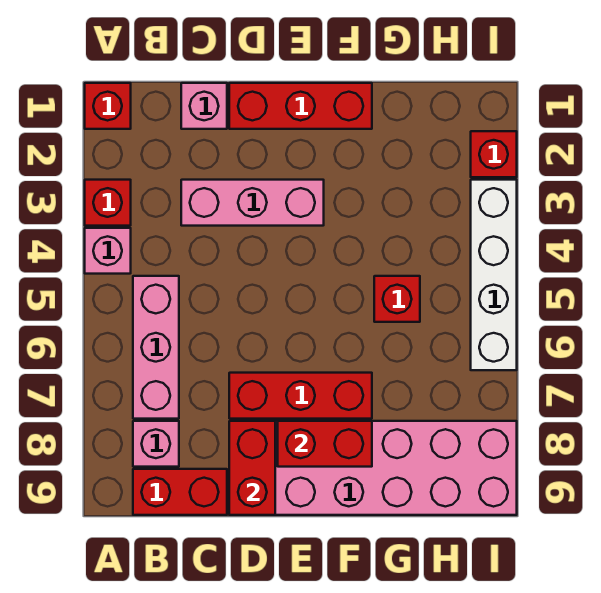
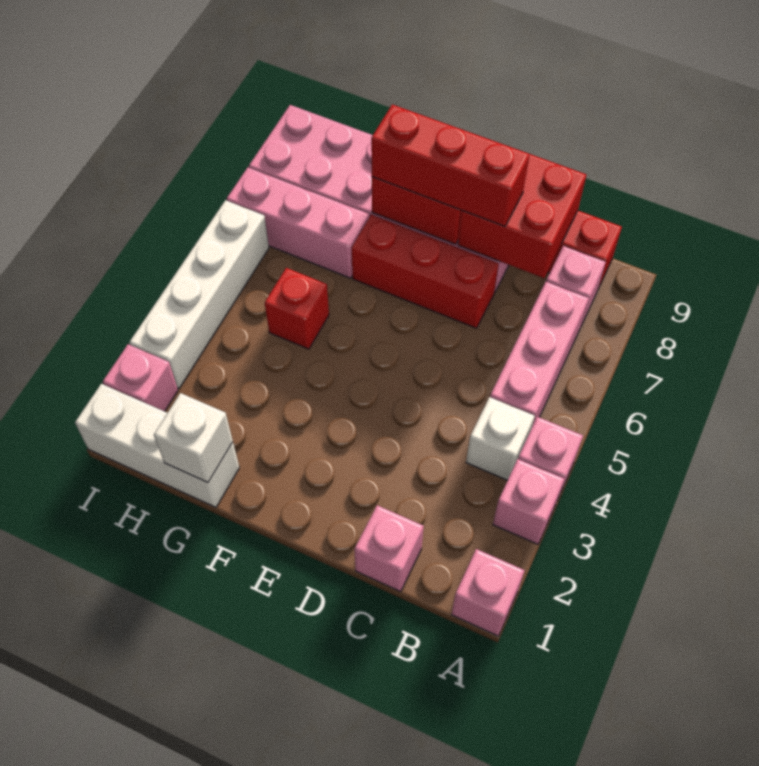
red 1x1 brick [85,83,131,129] -> pink 1x1 brick [452,549,525,636]
red 1x1 brick [85,180,131,226] -> pink 1x1 brick [493,459,564,544]
none -> white 1x1 brick [466,397,534,480]
pink 1x3 brick [181,180,324,226] -> pink 1x3 brick moved to [227,168,369,278]
red 1x3 brick [229,83,372,129] -> red 1x3 brick moved to [371,104,530,227]
red 1x2 brick [229,421,275,515] -> red 2x2 brick [458,154,586,278]
none -> white 1x3 brick [75,384,239,507]
none -> white 1x1 brick [154,393,233,482]
red 1x1 brick [471,131,517,177] -> pink 1x1 brick [103,344,178,411]

